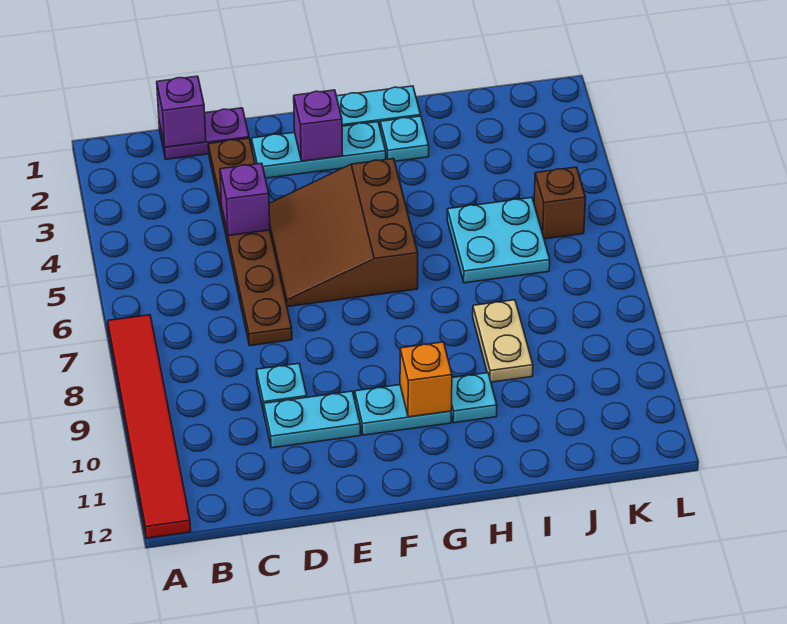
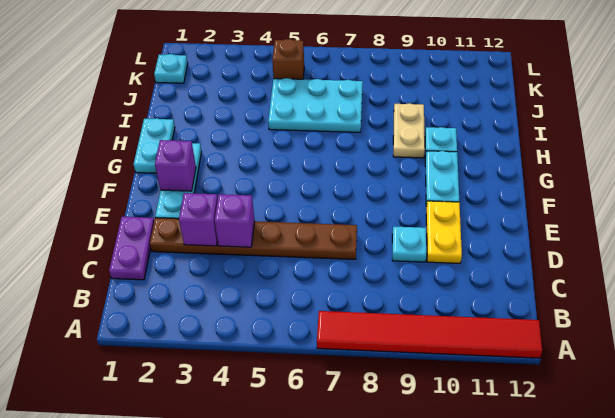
purple 1x1 brick [157,76,206,147] -> purple 1x1 brick moved to [179,193,218,246]
cyan 1x2 plate [264,391,360,448] -> yellow 1x2 plate [426,201,462,263]
brown 3x3 slope [269,159,418,307] -> none
orange 1x1 brick [400,342,452,417] -> none
cyan 1x1 plate [380,116,429,161] -> cyan 1x1 plate moved to [154,54,188,83]
cyan 2x2 plate [447,198,550,283] -> cyan 2x3 plate [268,78,363,132]
tan 1x2 plate [473,300,533,382] -> tan 1x2 plate turned to [393,103,425,158]

